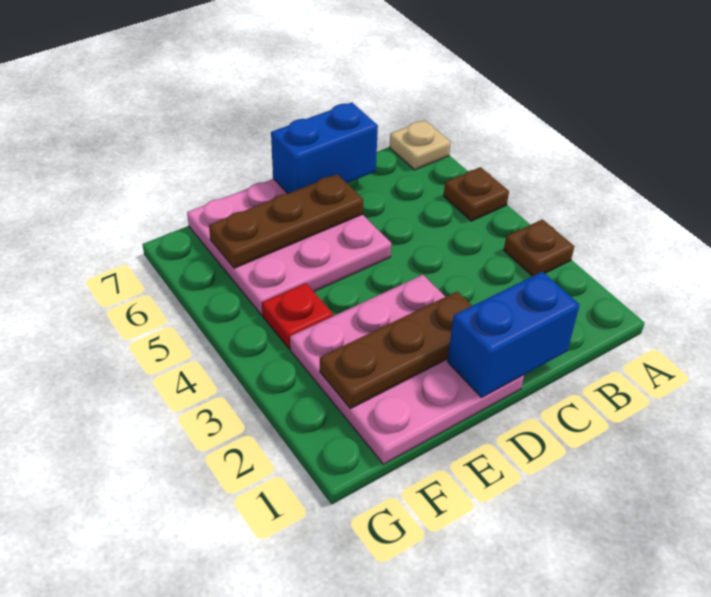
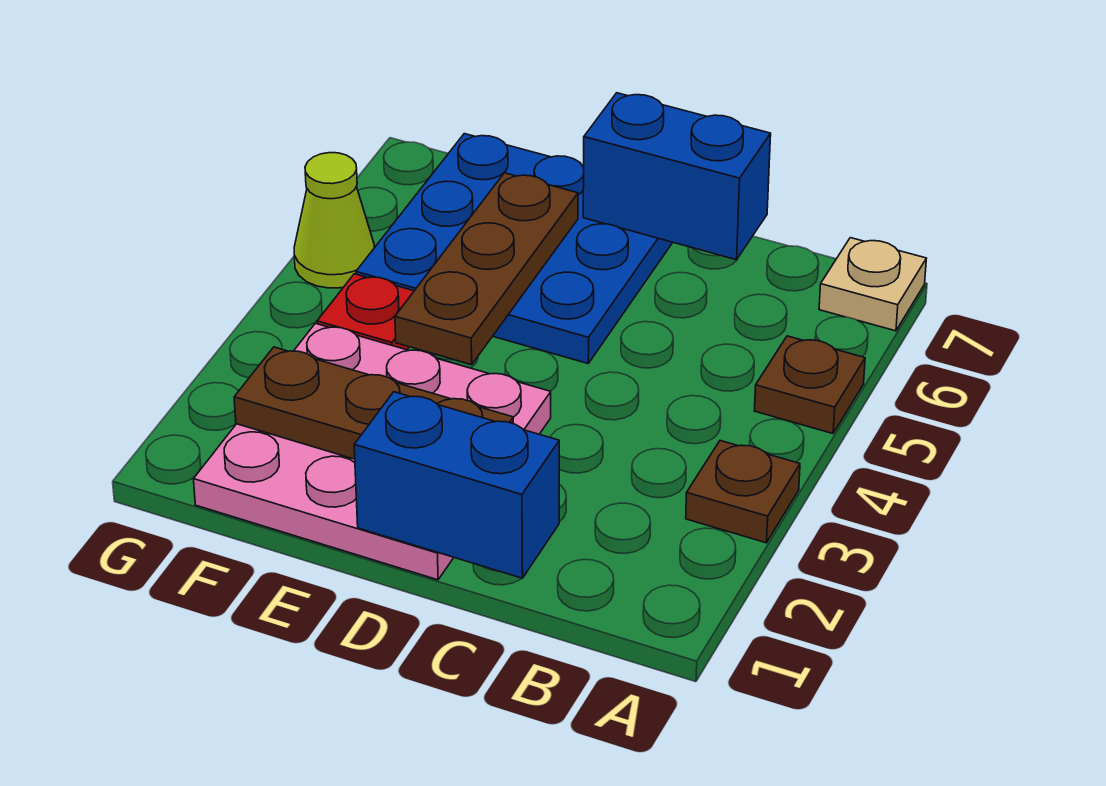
pink 3x3 plate [187,179,391,315] -> blue 3x3 plate [356,134,673,363]
brown 1x3 plate [209,174,363,268] -> brown 1x3 plate turned to [395,173,578,365]
none -> lime 1x1 cone [294,153,374,288]

